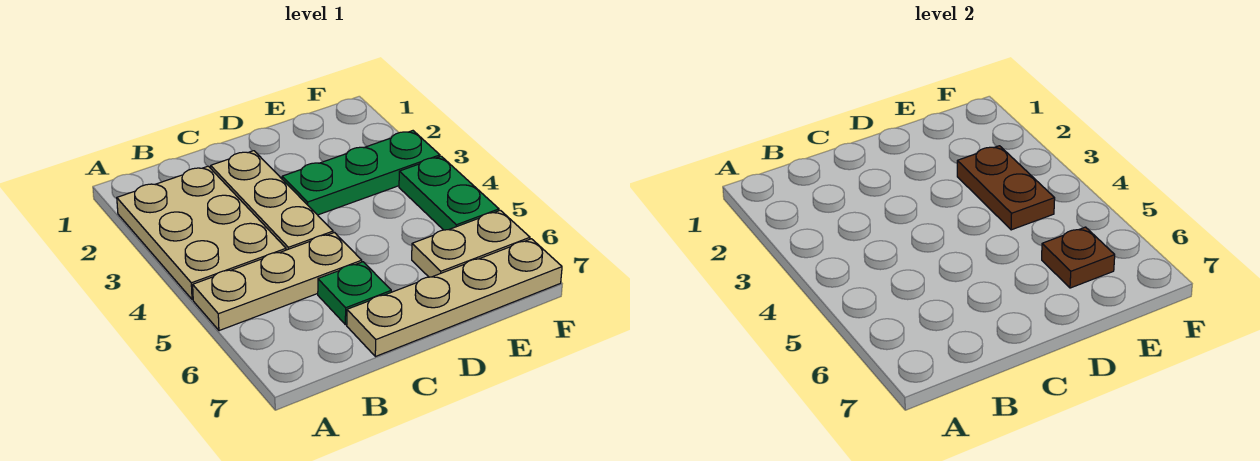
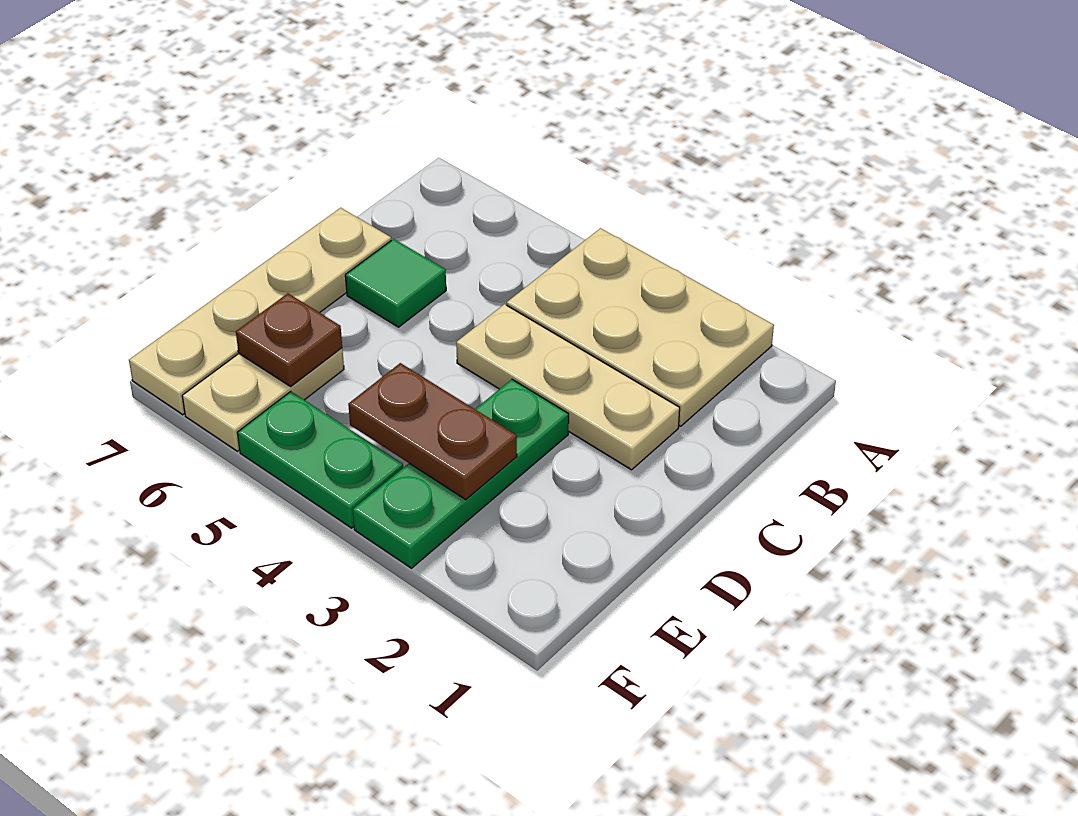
tan 1x3 plate [193,233,362,331] -> none
green 1x1 plate [318,262,391,325] -> green 1x1 tile [345,239,446,327]

